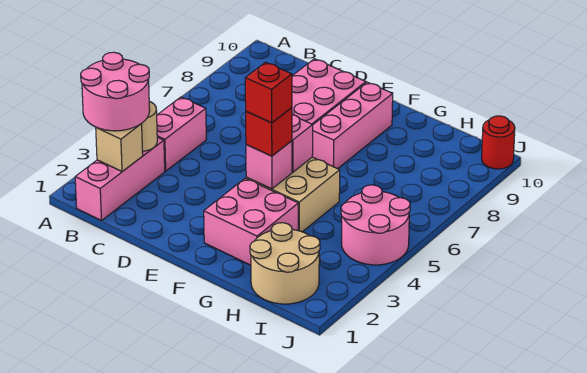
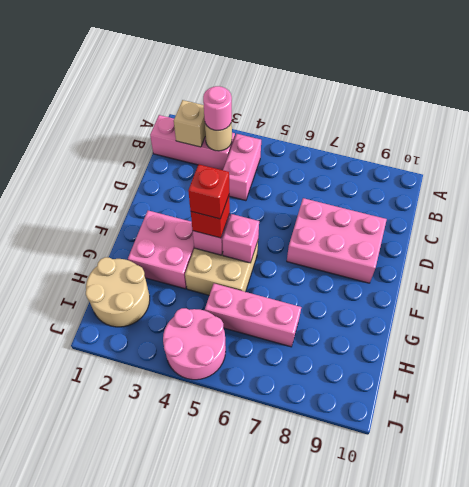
pink 2x2 round brick [81,52,150,131] -> pink 1x1 round brick [203,86,232,131]
pink 1x2 brick [157,97,206,171] -> pink 1x2 brick turned to [223,134,261,201]
pink 1x3 brick [312,82,393,169] -> pink 1x3 brick moved to [205,284,301,347]
red 1x1 round brick [482,116,515,169] -> none

